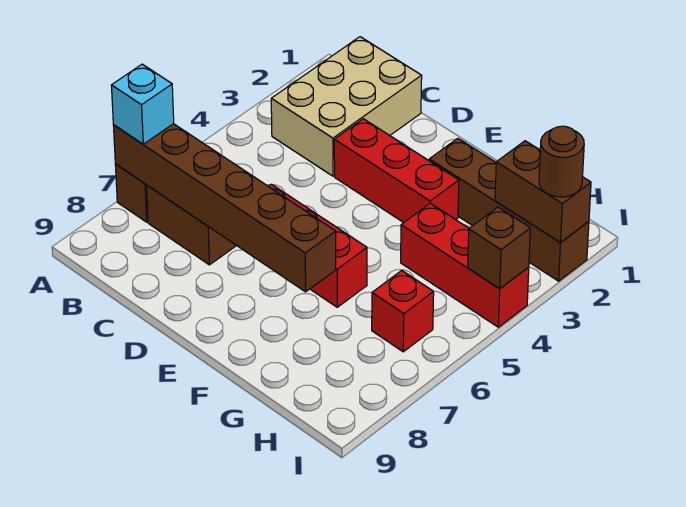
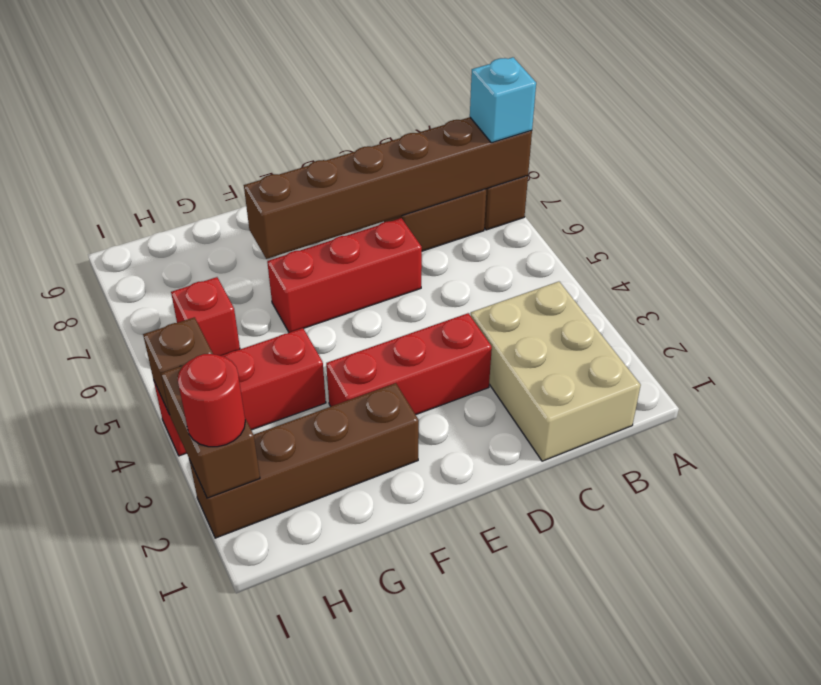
brown 1x2 brick [495,141,591,242] -> brown 1x2 brick turned to [161,365,260,498]
brown 1x1 round brick [539,126,584,197] -> red 1x1 round brick [178,354,245,447]

